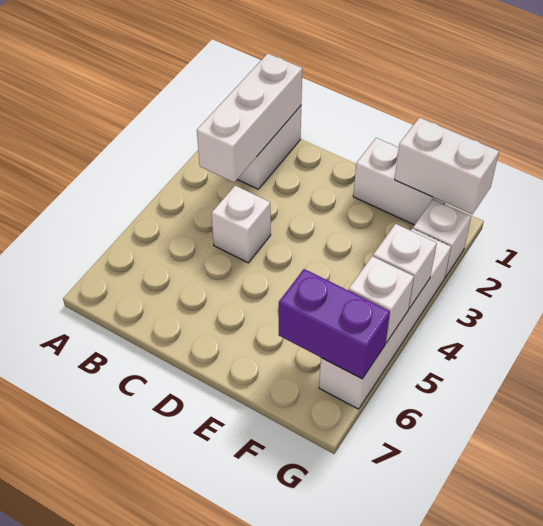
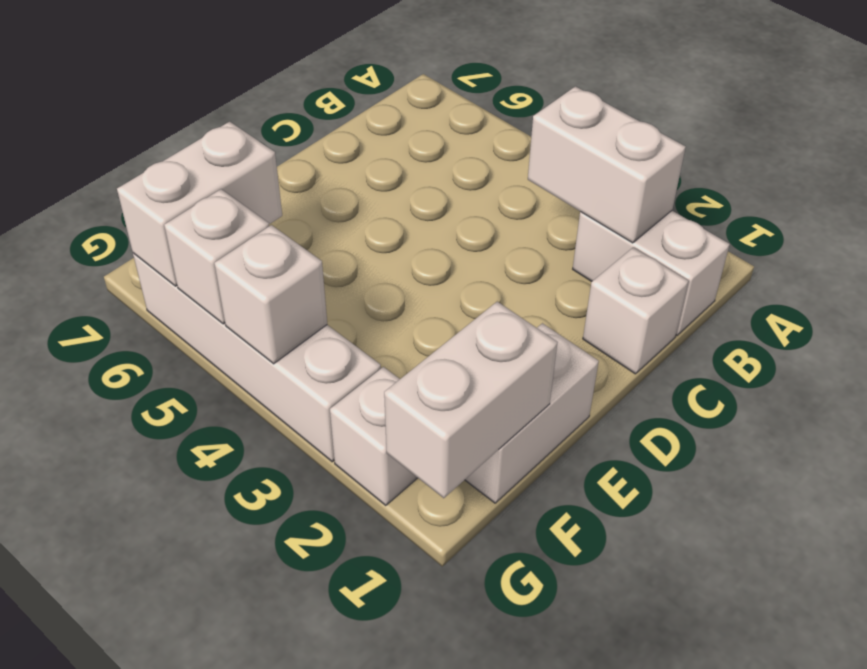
white 1x3 brick [197,53,302,182] -> white 1x2 brick [528,86,686,243]
white 1x1 brick [212,186,271,263] -> white 1x1 brick moved to [583,247,688,374]
purple 1x2 brick [279,269,390,379] -> white 1x2 brick [117,122,282,286]

